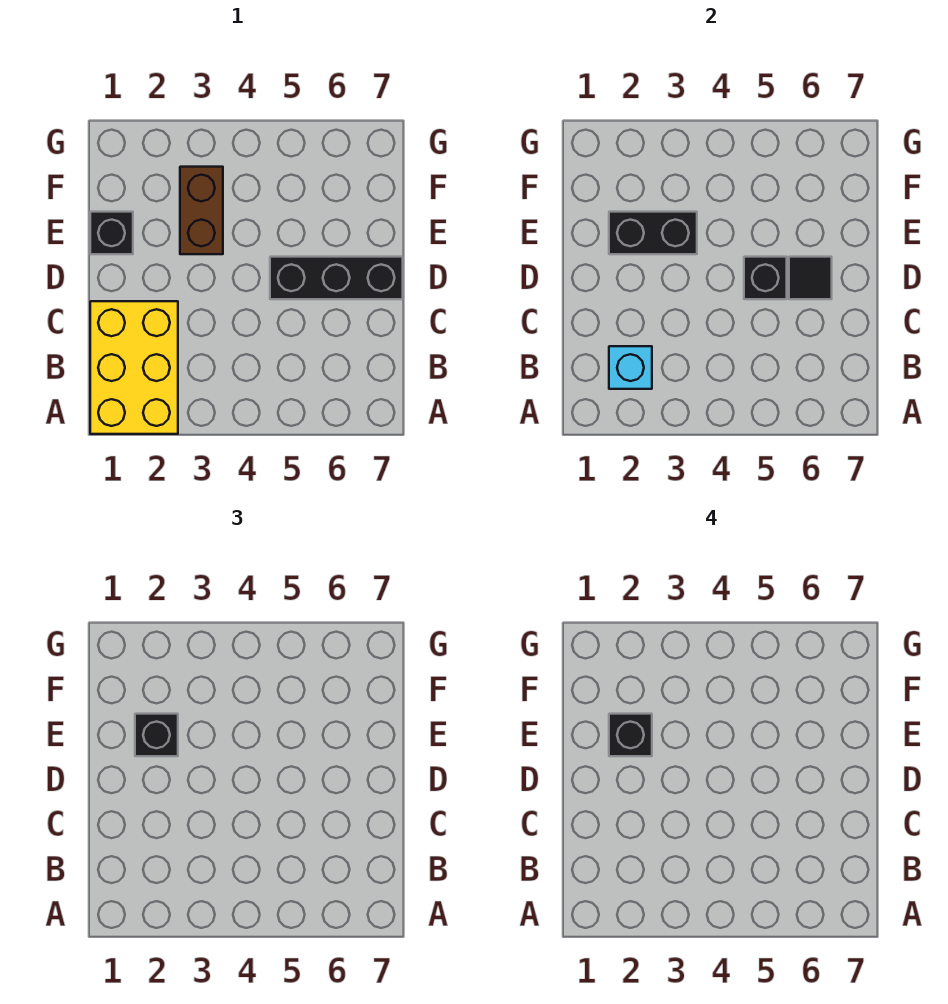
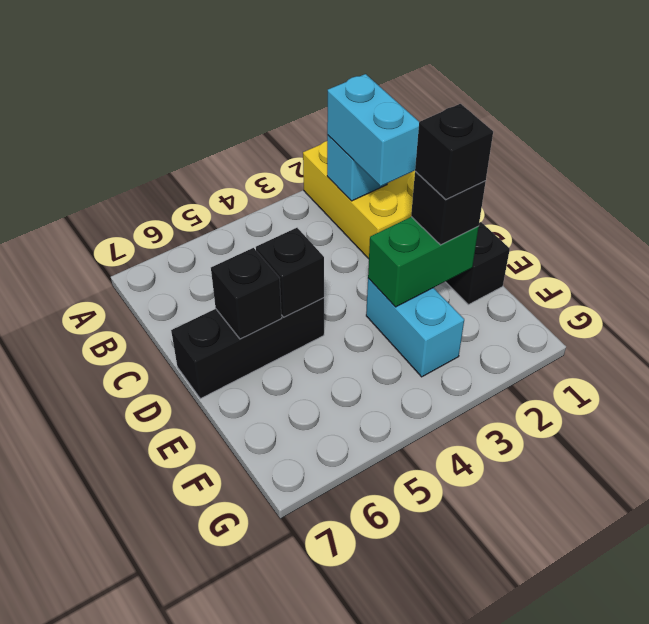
none -> cyan 1x2 brick [327,74,419,186]
black 1x1 tile [789,257,832,299] -> black 1x1 brick [211,248,282,339]
black 1x2 brick [609,212,697,254] -> green 1x2 brick [368,217,479,307]
brown 1x2 brick [180,167,223,254] -> cyan 1x2 brick [366,278,464,377]

